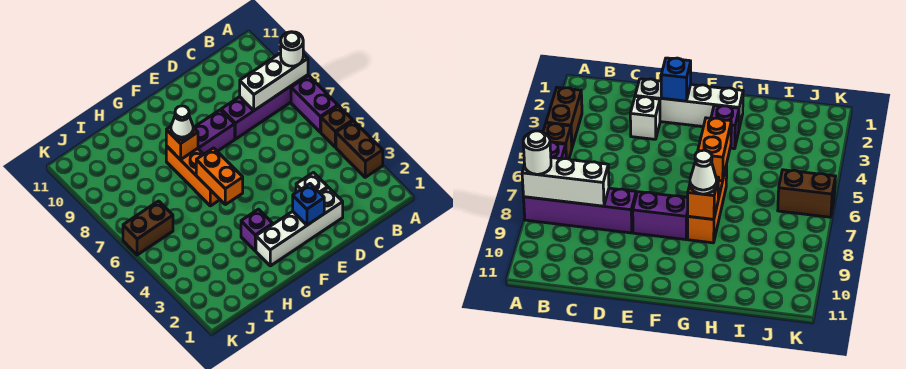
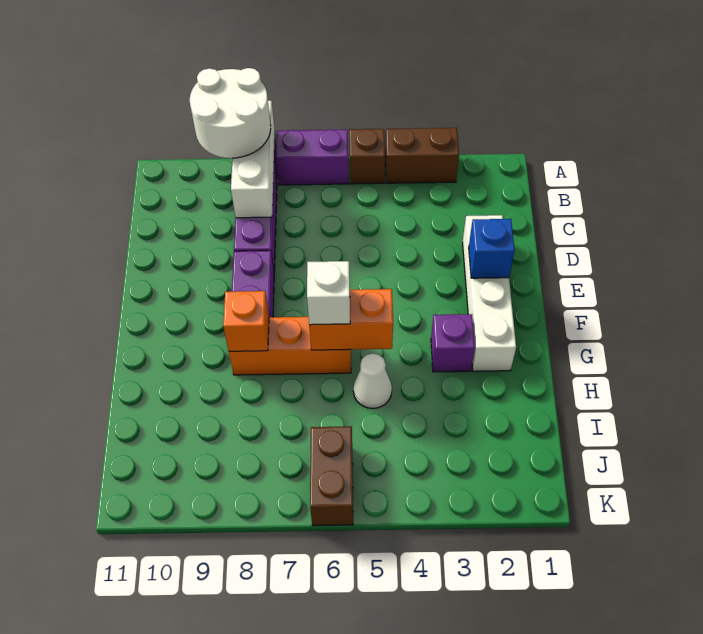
white 1x1 round brick [281,32,303,66] -> white 2x2 round brick [190,68,271,158]
white 1x1 brick [296,173,328,193] -> white 1x1 brick moved to [307,261,350,325]
white 1x1 cone [171,106,193,140] -> white 1x1 cone moved to [353,353,392,408]

